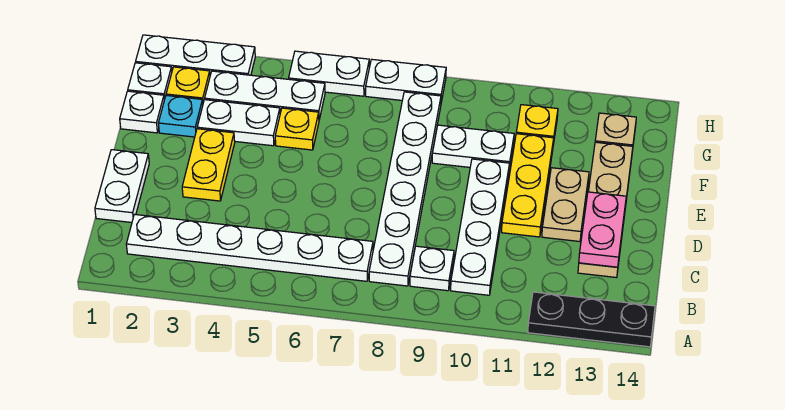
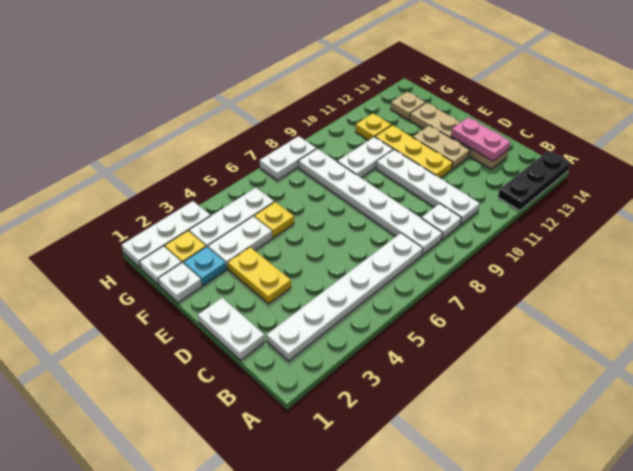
white 1x2 plate [289,51,369,96] -> none

